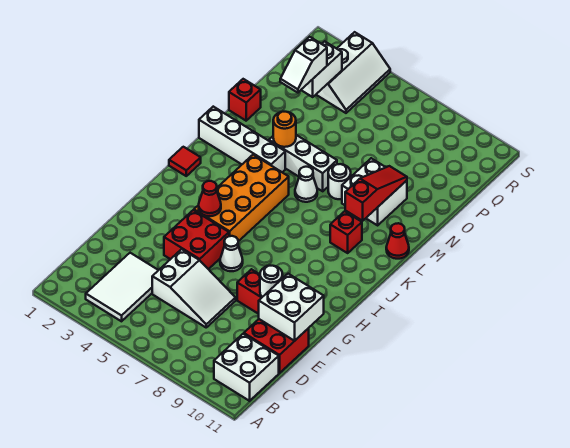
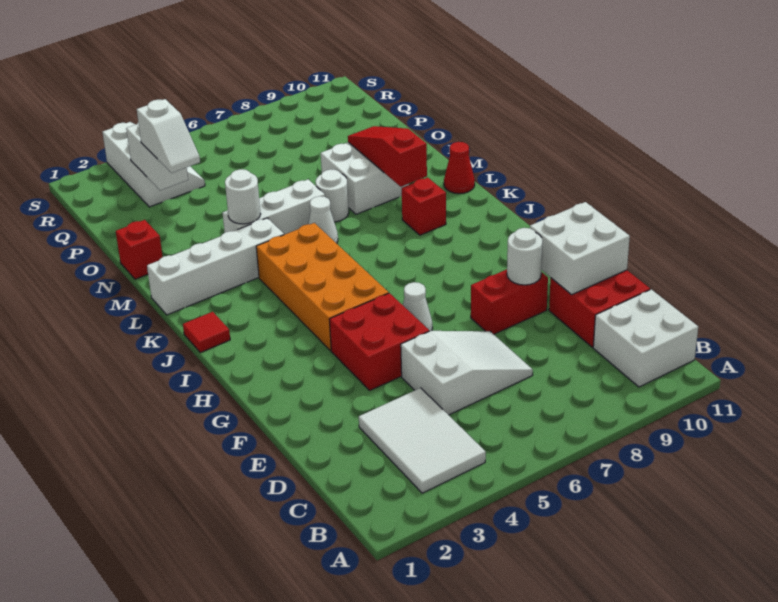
red 1x1 cone [199,181,221,216] -> none
orange 1x1 round brick [273,112,296,147] -> white 1x1 round brick [225,169,261,224]

